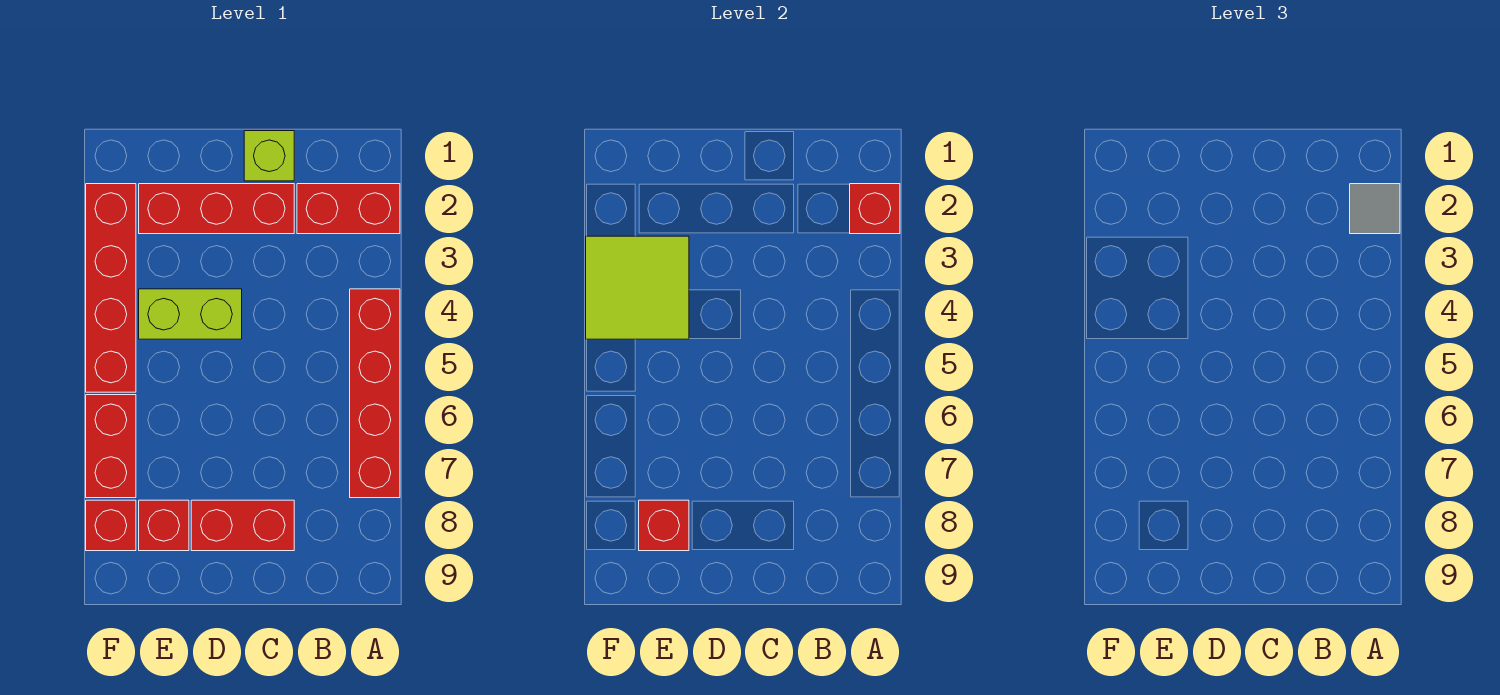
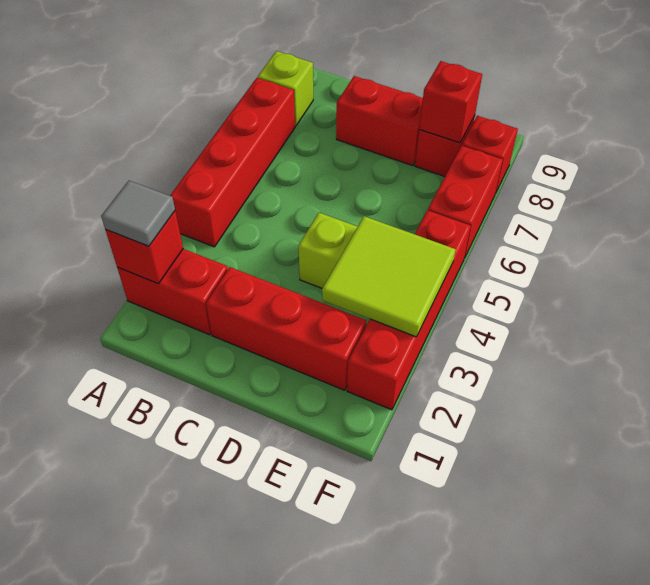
lime 1x1 brick [244,131,294,181] -> lime 1x1 brick moved to [258,51,313,126]

